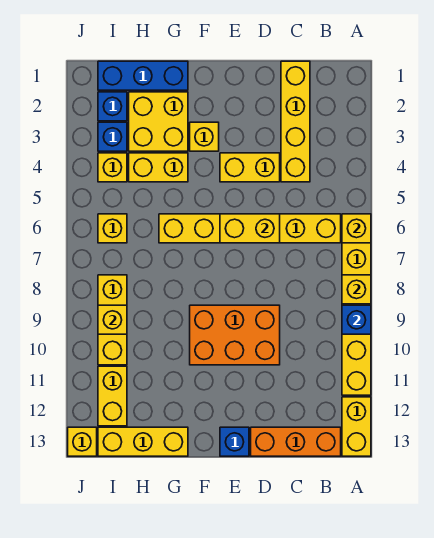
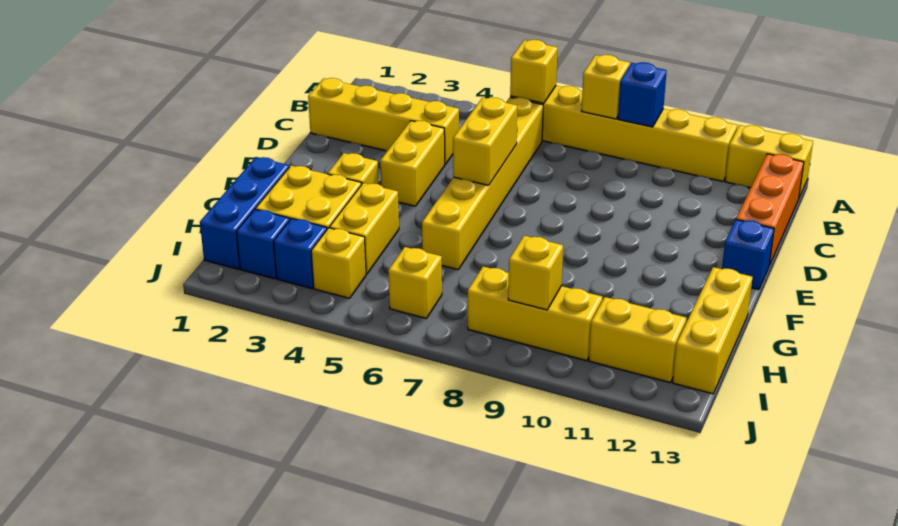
orange 2x3 brick [190,305,280,365] -> none
yellow 1x1 brick [68,427,97,456] -> none

